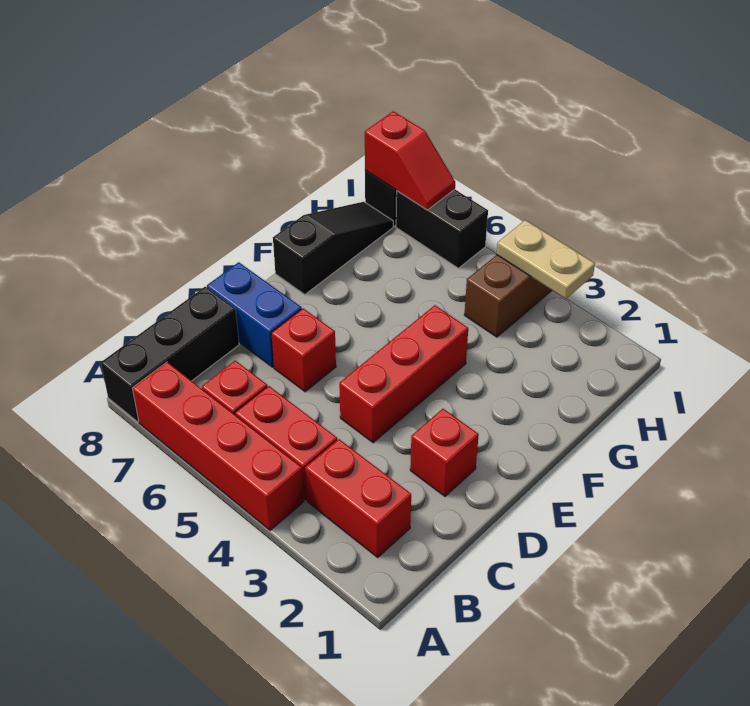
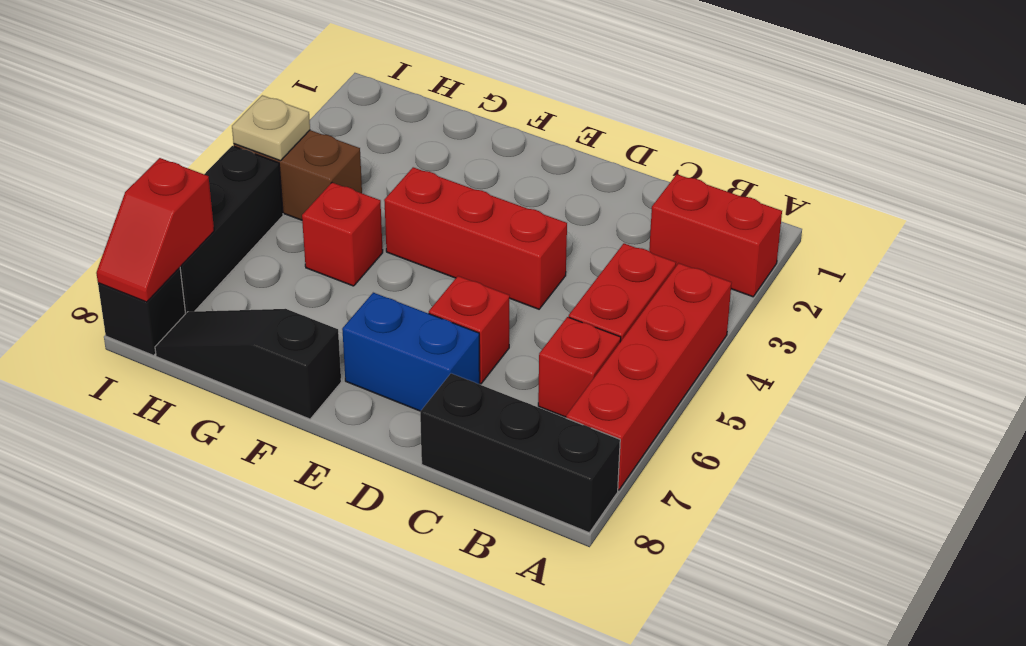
red 1x2 brick [305,439,411,557] -> red 1x2 brick turned to [649,174,782,297]
red 1x1 brick [410,409,479,496] -> red 1x1 brick moved to [302,183,383,286]
blue 1x2 brick [207,262,302,367] -> blue 1x2 brick turned to [342,293,480,411]
tan 1x2 plate [497,220,595,299] -> tan 1x1 plate [232,95,310,161]
black 1x2 brick [396,190,488,268] -> black 1x3 brick [180,146,283,313]
red 1x2 slope [365,111,455,210] -> red 1x2 slope turned to [96,158,214,302]

